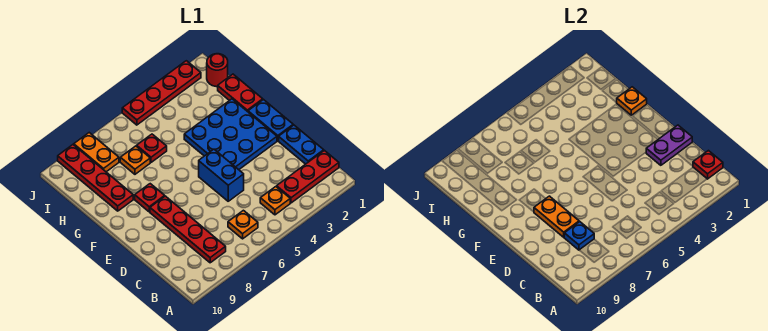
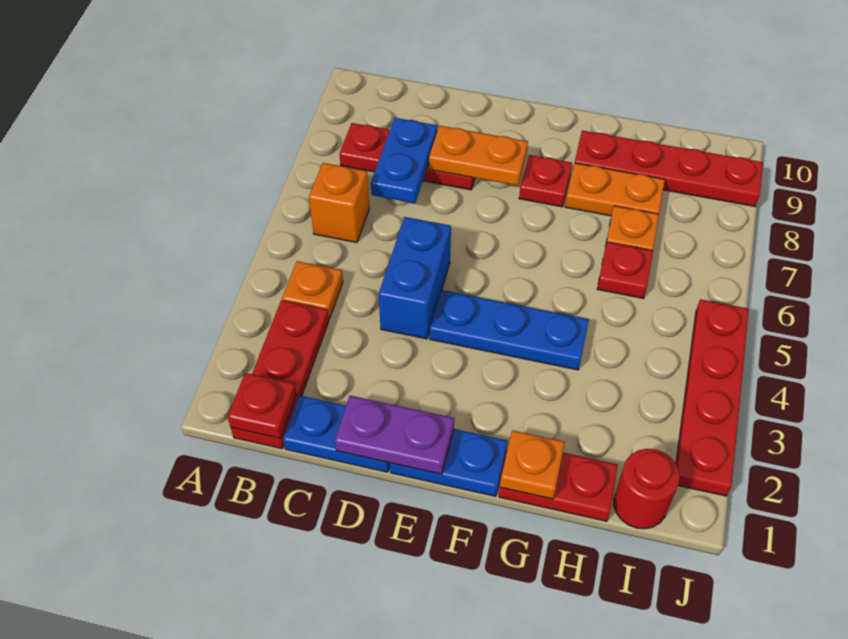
orange 1x1 plate [228,210,258,239] -> orange 1x1 brick [309,163,369,243]
red 1x4 plate [150,196,226,263] -> red 1x3 plate [340,123,475,190]
blue 1x1 plate [564,222,594,250] -> blue 1x2 plate [371,118,437,203]
purple 1x2 plate [646,125,692,165] -> purple 1x2 plate turned to [335,396,454,474]
blue 1x2 brick [199,149,244,201] -> blue 1x2 brick turned to [379,217,451,339]
blue 3x3 plate [184,99,277,170] -> blue 1x3 plate [430,290,589,370]
orange 1x2 plate [74,133,119,172] -> orange 1x2 plate moved to [565,163,665,216]

